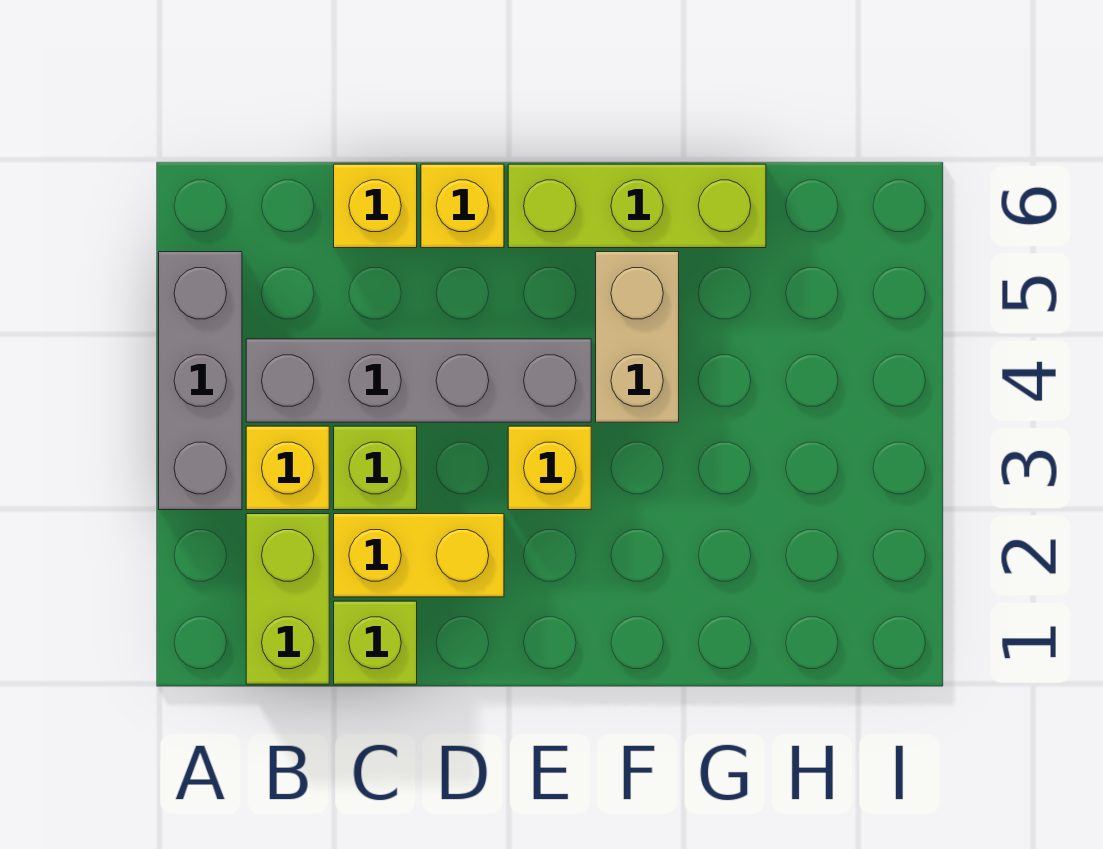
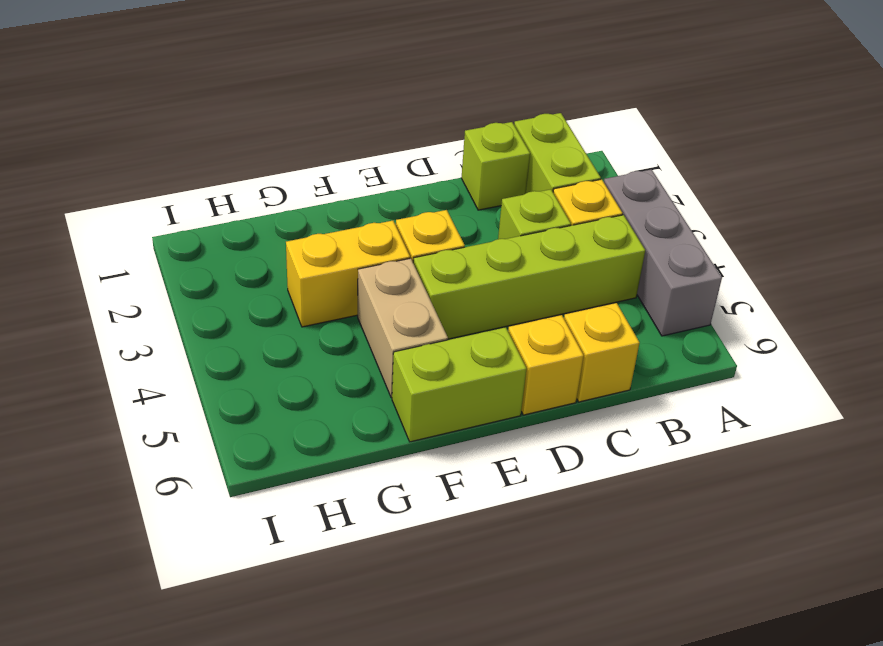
grey 1x4 brick [246,339,591,422] -> lime 1x4 brick [413,215,645,339]
yellow 1x2 brick [334,514,504,597] -> yellow 1x2 brick moved to [286,221,410,327]
lime 1x3 brick [508,164,766,248] -> lime 1x2 brick [392,327,527,442]

